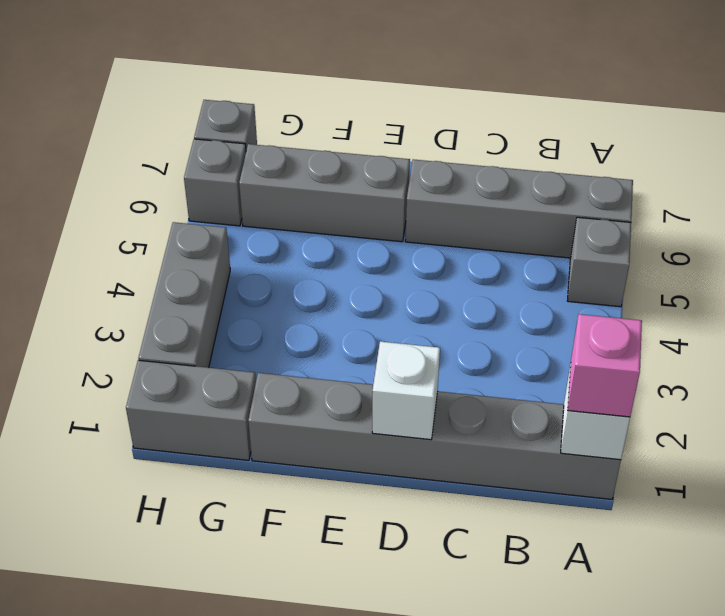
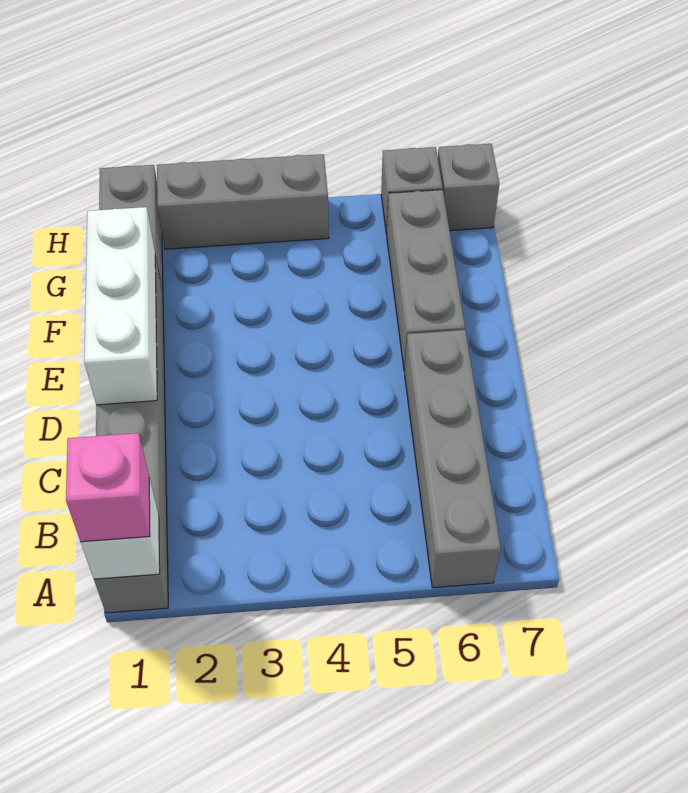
grey 1x1 brick [568,217,631,307] -> none
white 1x1 brick [372,341,440,440] -> white 1x3 brick [84,207,157,405]

